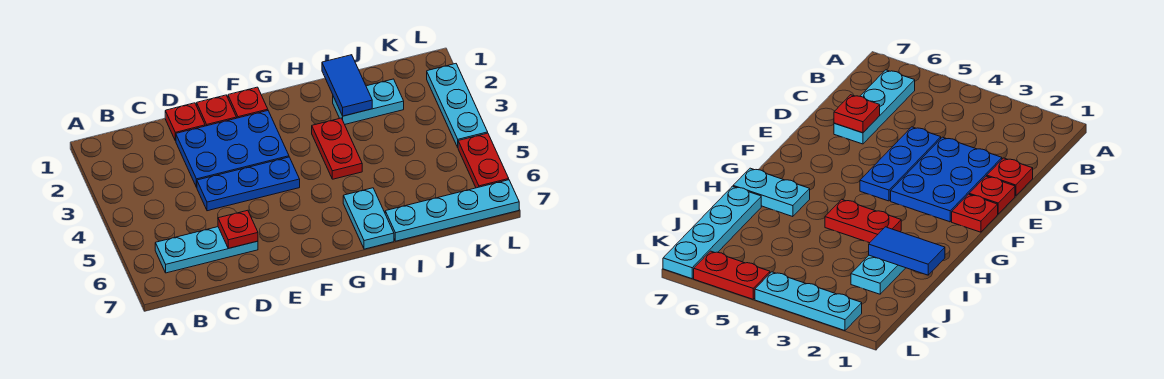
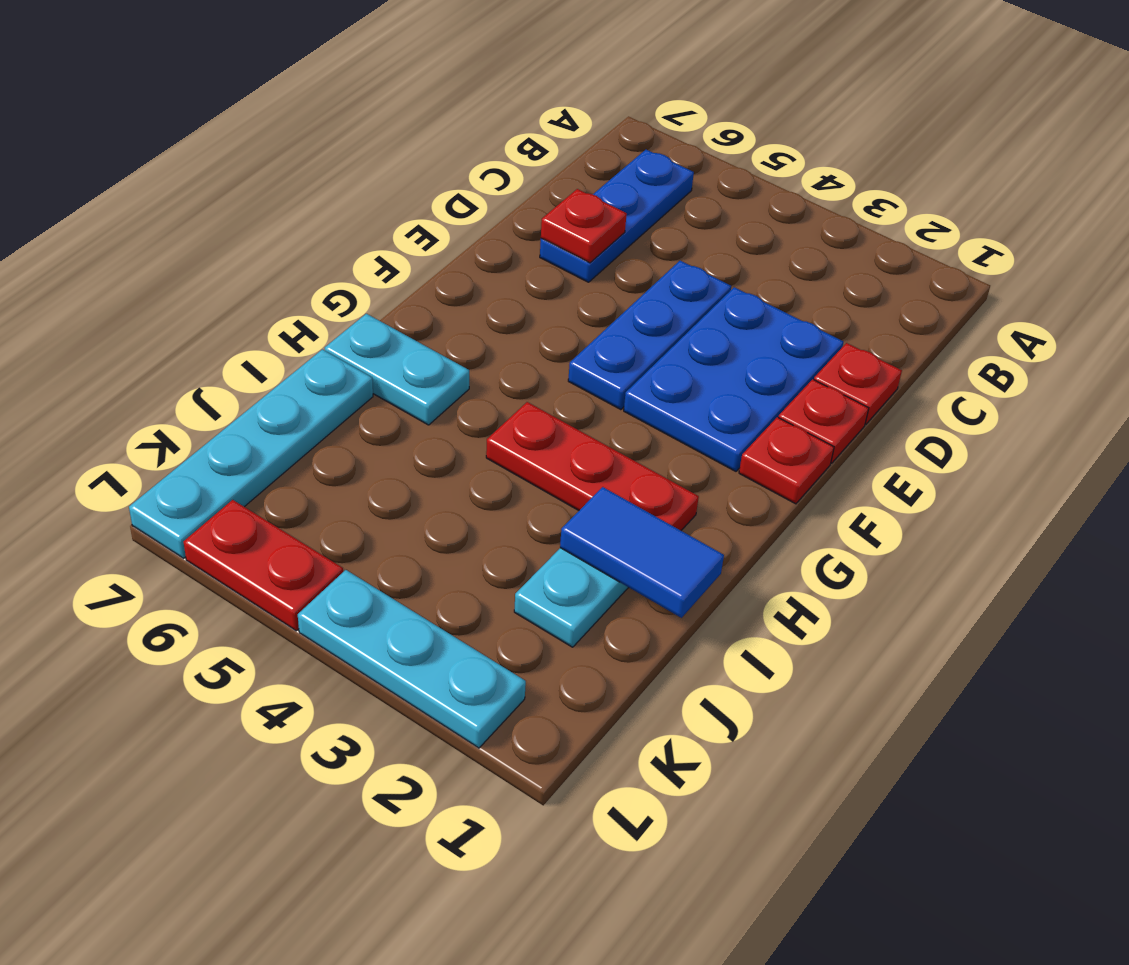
cyan 1x3 plate [155,227,258,273] -> blue 1x3 plate [540,150,694,282]
red 1x2 plate [312,118,362,179] -> red 1x3 plate [486,402,699,530]

